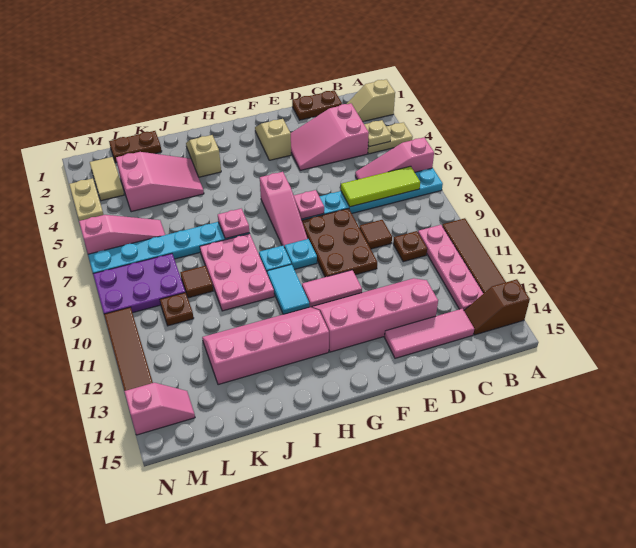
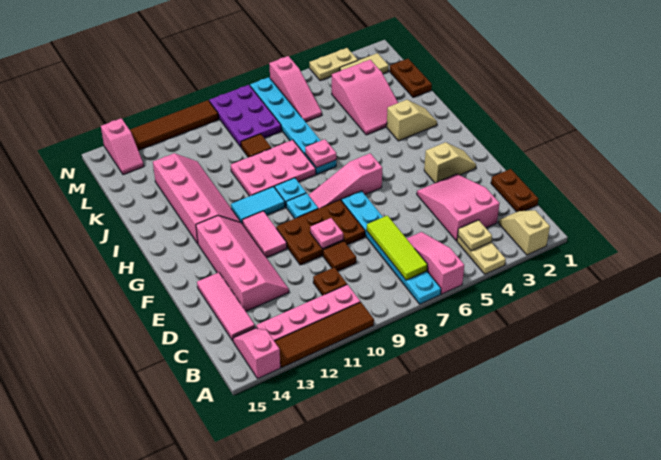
brown 1x2 slope [464,279,530,335] -> pink 1x2 slope [233,328,280,379]
pink 1x1 plate [294,190,324,219] -> pink 1x1 plate moved to [310,218,343,249]
brown 1x1 plate [160,292,194,326] -> none

